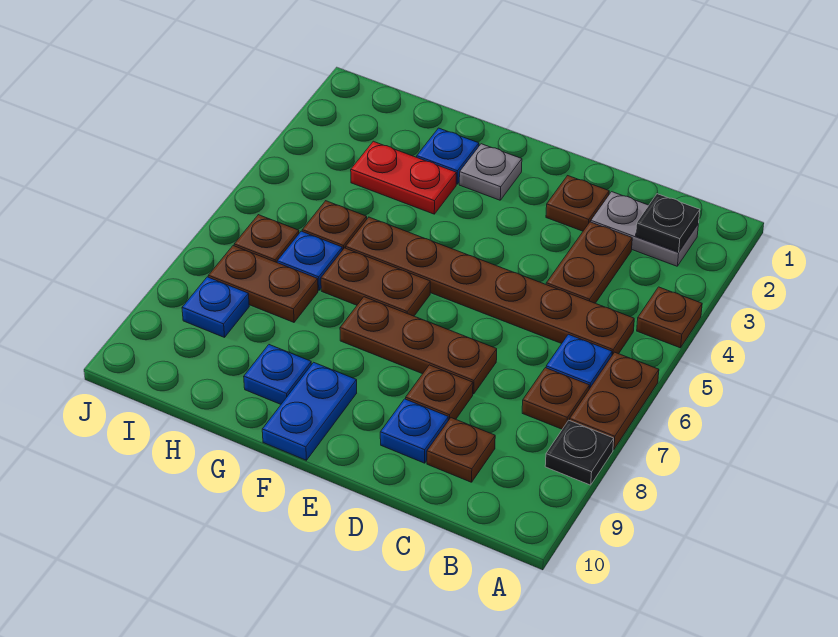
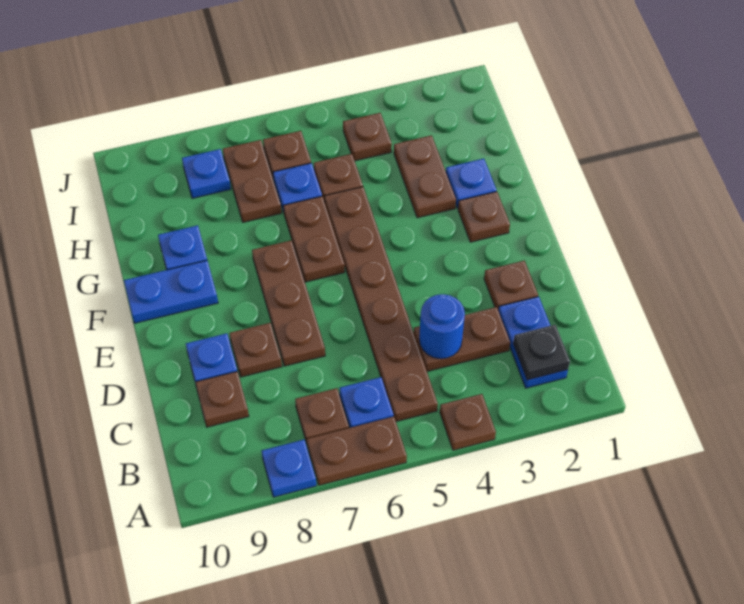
black 1x1 plate [545,420,614,485] -> blue 1x1 plate [262,440,316,497]
grey 1x2 plate [591,192,698,266] -> blue 1x2 plate [498,297,568,388]
none -> blue 1x1 round brick [419,294,465,359]
grey 1x1 plate [459,144,522,200] -> brown 1x1 plate [458,192,510,242]
red 1x2 plate [351,141,456,214] -> brown 1x2 plate [394,135,456,218]
none -> brown 1x1 plate [343,113,392,161]

